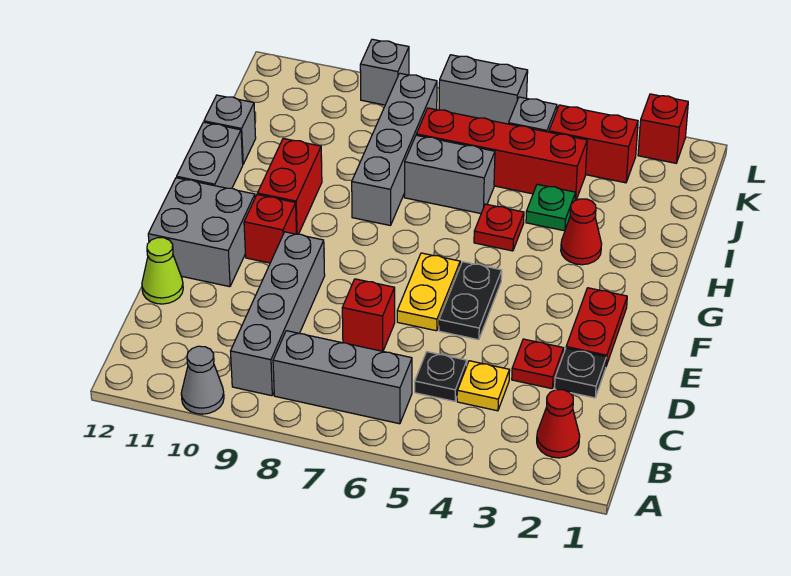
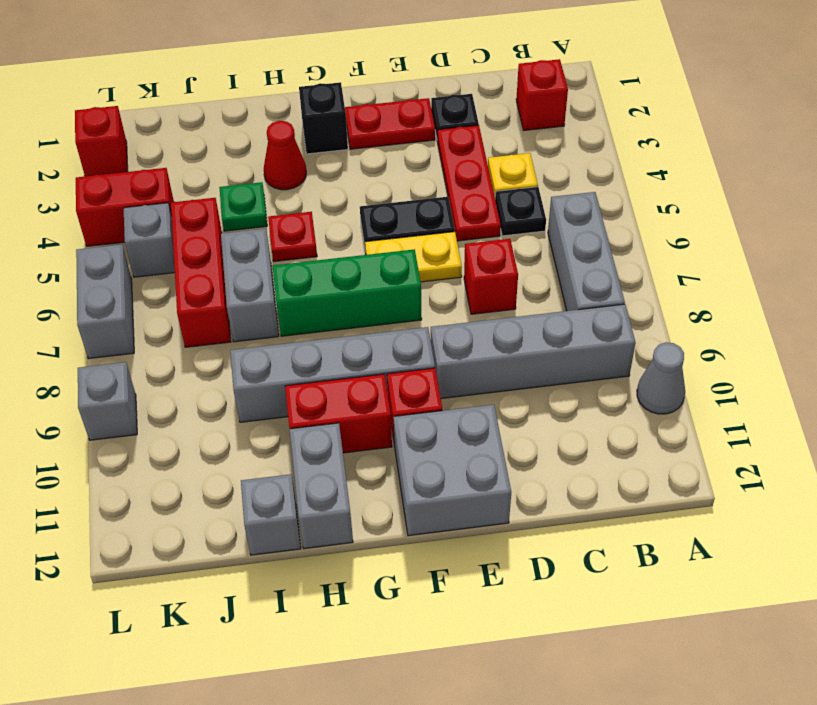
red 1x1 cone [537,390,580,458] -> red 1x1 brick [516,59,568,130]
red 1x1 plate [512,339,564,389] -> red 1x3 plate [437,125,501,241]
lime 1x1 cone [142,238,183,304] -> none
none -> green 1x3 brick [273,249,422,336]
none -> black 1x1 brick [299,82,348,154]
grey 1x2 brick [177,122,243,188] -> grey 1x2 brick turned to [290,423,353,549]
grey 1x4 brick [352,73,437,226] -> grey 1x4 brick moved to [230,327,435,422]
red 1x4 brick [416,108,587,200] -> red 1x3 brick [171,198,231,347]
red 1x2 brick [549,105,638,183] -> red 1x2 brick turned to [76,168,174,246]

